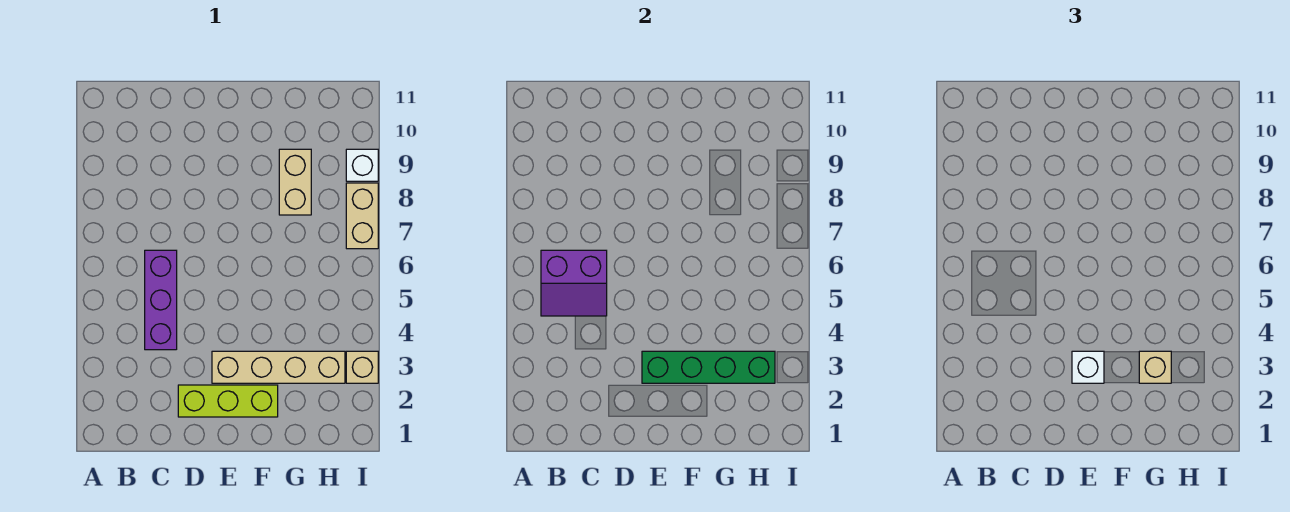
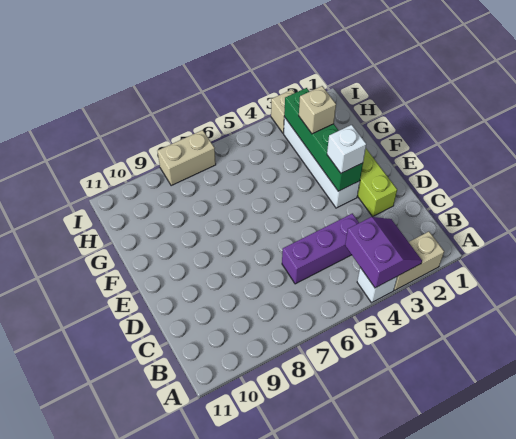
purple 2x2 slope [541,250,607,316] -> purple 2x2 slope moved to [345,217,422,288]
tan 1x4 brick [212,351,345,383] -> white 1x4 brick [284,117,360,208]
tan 1x2 brick [279,149,311,215] -> tan 1x2 brick moved to [394,232,444,290]
white 1x1 brick [346,149,378,181] -> white 1x1 brick moved to [357,268,398,303]

